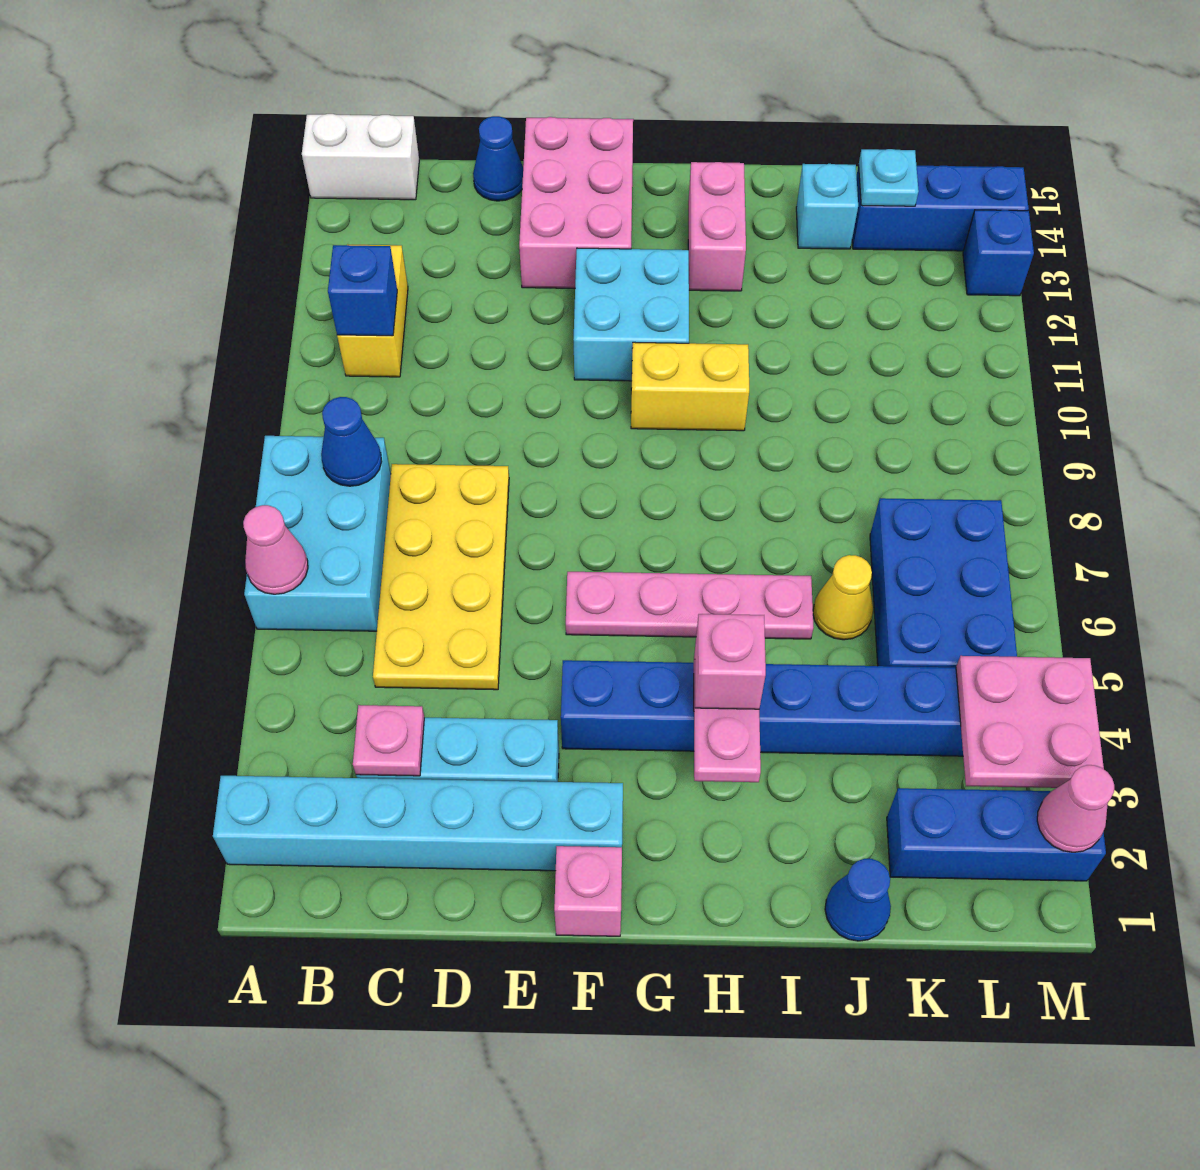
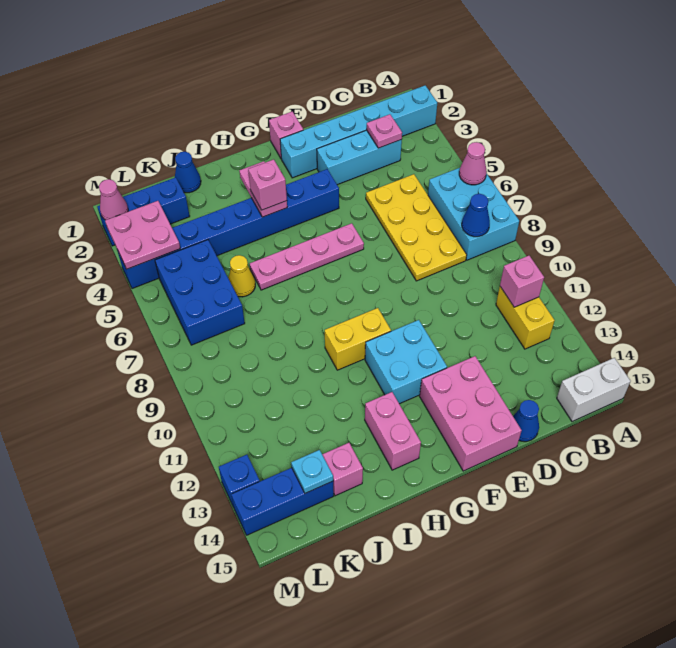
blue 1x1 brick [328,245,397,336] -> pink 1x1 brick [500,256,544,307]
cyan 1x1 brick [796,164,858,249] -> pink 1x1 brick [322,443,363,496]

